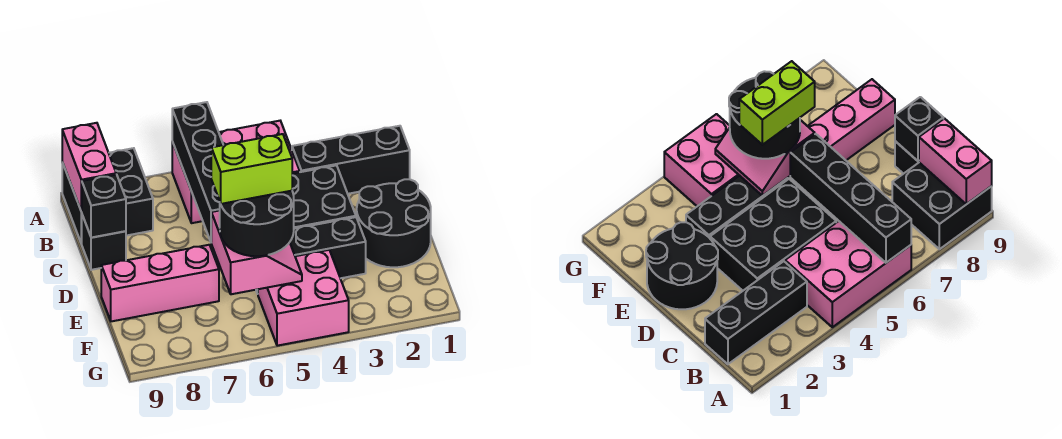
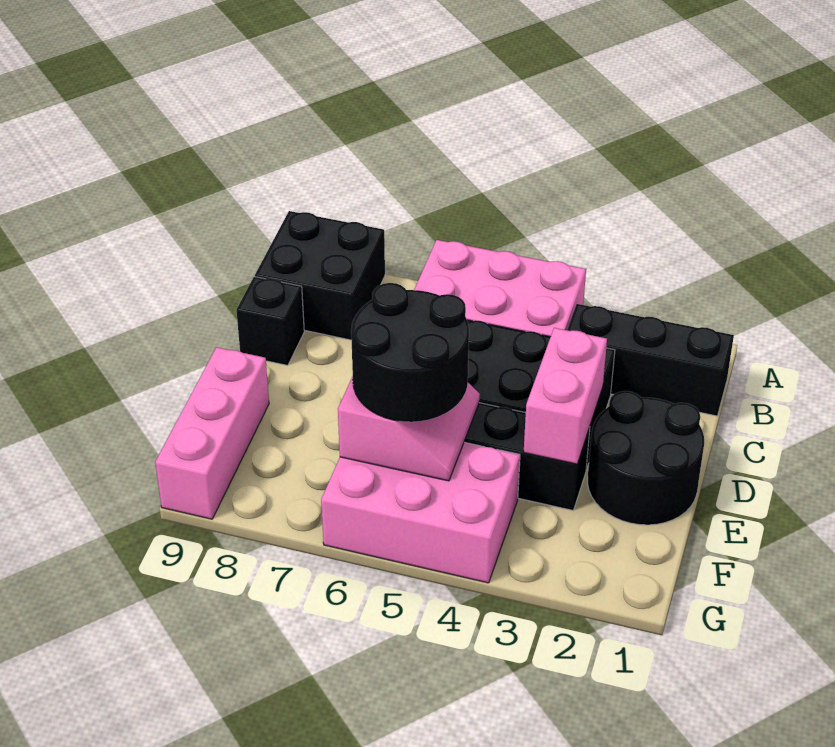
black 1x4 brick [172,102,223,242] -> none
pink 1x2 brick [62,123,116,211] -> pink 1x2 brick moved to [524,328,607,464]
black 1x1 brick [81,174,126,238] -> none
lime 1x2 brick [211,134,292,204] -> none
pink 1x3 brick [101,245,219,321] -> pink 1x3 brick turned to [155,347,269,519]
pink 2x2 brick [258,250,349,346] -> pink 2x3 brick [321,442,520,583]

